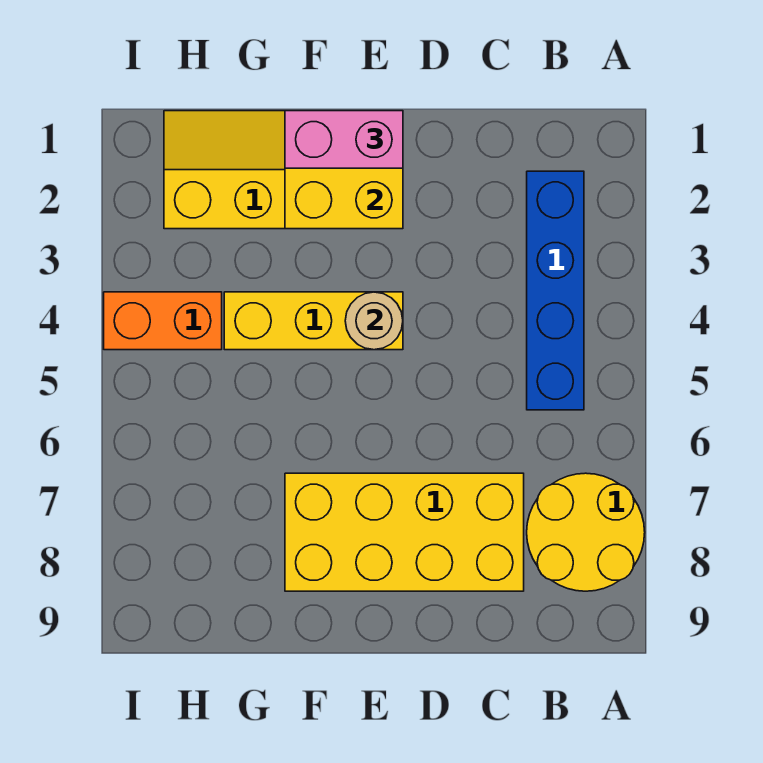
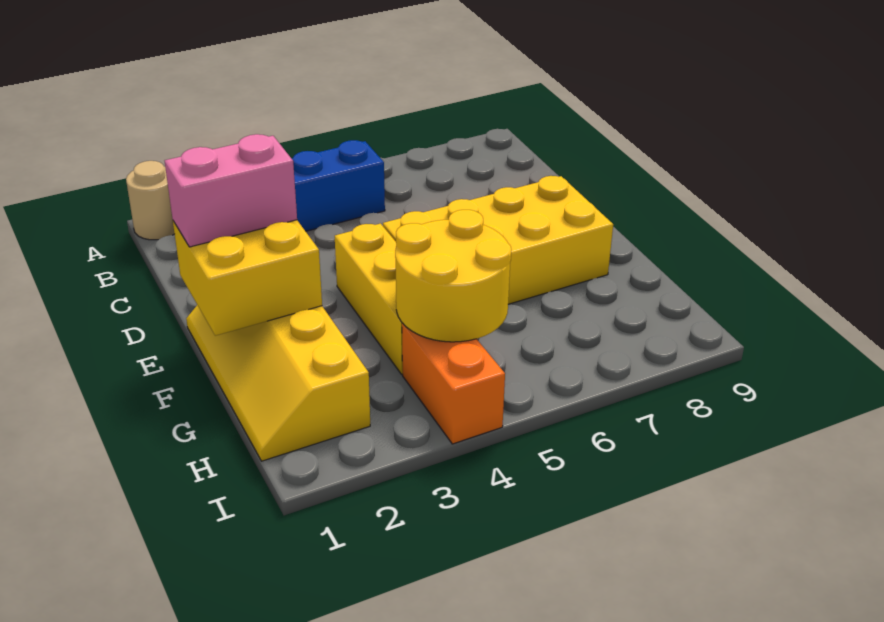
yellow 2x2 round brick [527,473,645,591] -> yellow 2x2 round brick moved to [395,210,511,342]
yellow 2x4 brick [285,473,524,591] -> yellow 2x4 brick turned to [383,176,613,304]
pink 1x2 brick [285,111,403,168] -> pink 1x2 brick turned to [165,134,297,247]
tan 1x1 round brick [345,292,403,350] -> tan 1x1 round brick moved to [126,161,175,240]

